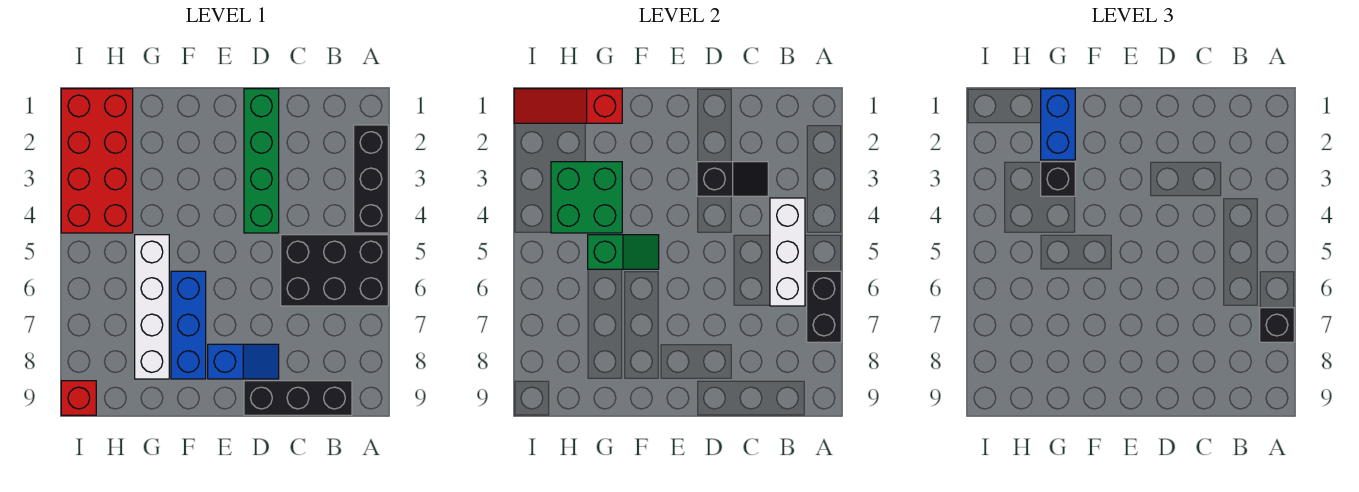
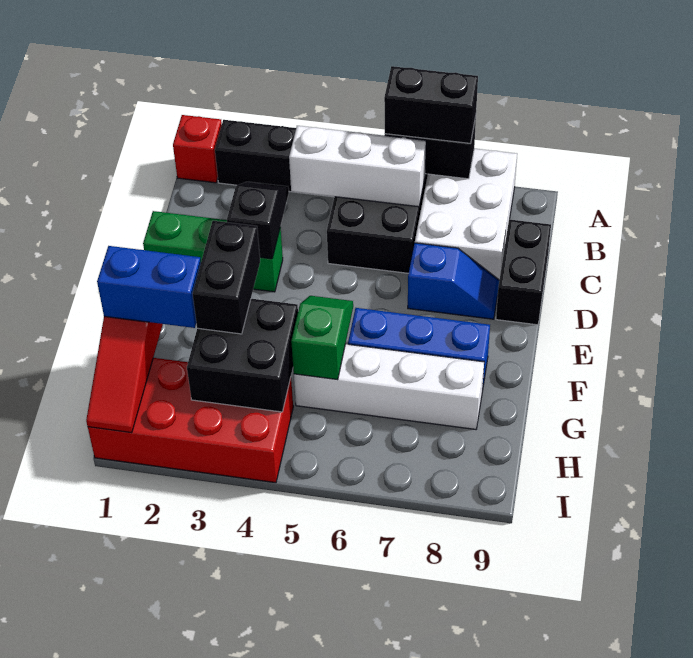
none -> white 2x3 brick [415,149,517,280]
black 1x1 brick [1260,308,1294,342] -> black 1x2 brick [384,66,478,143]
black 1x3 brick [244,381,352,415] -> black 1x2 brick [496,219,551,325]
green 1x4 brick [244,89,279,233] -> green 1x3 brick [143,211,283,292]
blue 1x2 slope [208,344,279,379] -> blue 1x2 slope turned to [408,243,499,319]
green 2x2 brick [551,162,622,233] -> black 2x2 brick [187,299,298,412]
black 1x1 brick [1041,162,1075,196] -> black 1x2 brick [193,221,260,334]
red 1x1 brick [61,381,96,415] -> red 1x1 brick moved to [173,115,222,183]

